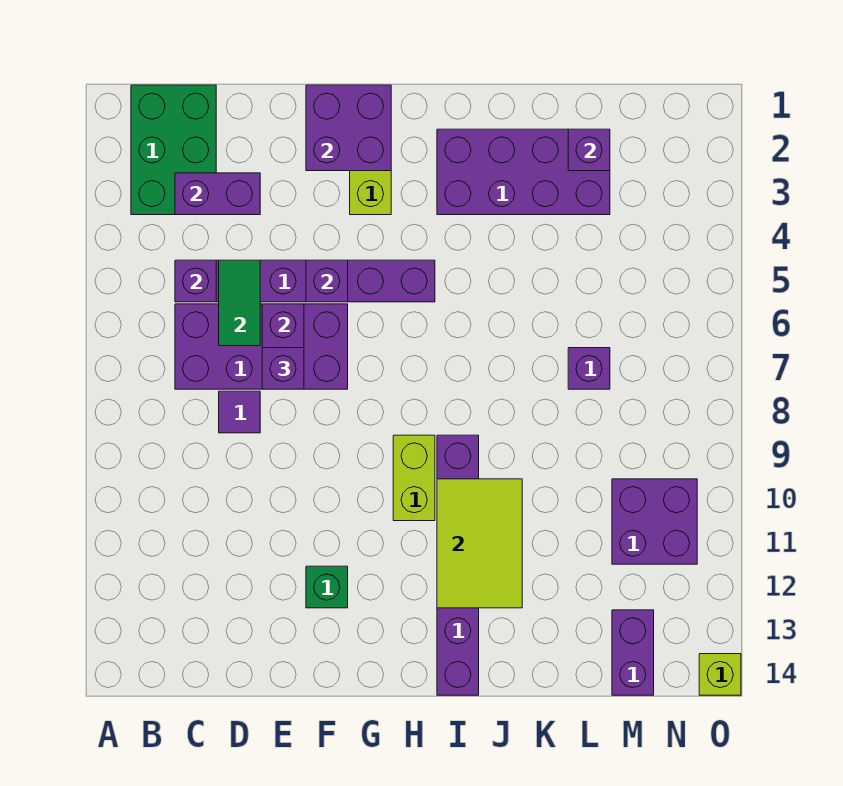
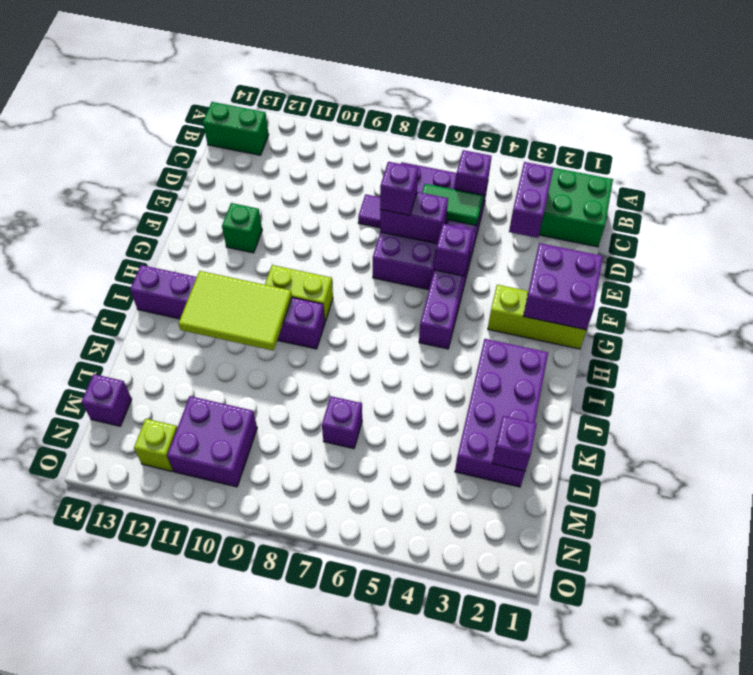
none -> green 1x2 brick [203,102,269,155]
purple 1x2 brick [612,610,654,695] -> purple 1x1 brick [82,374,132,426]
lime 1x1 brick [699,654,741,695] -> lime 1x1 brick moved to [134,419,177,471]

